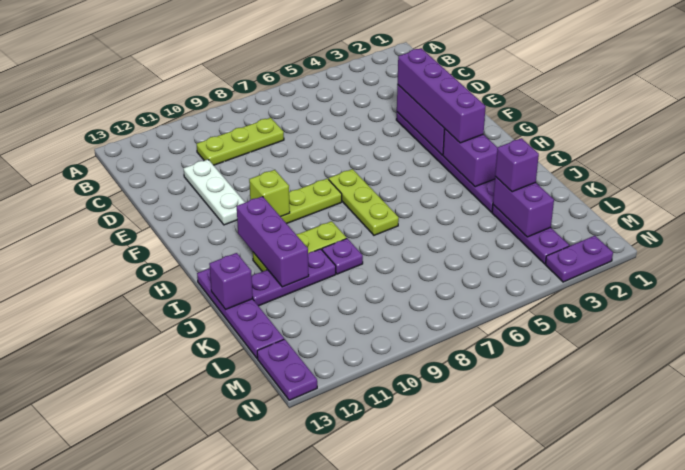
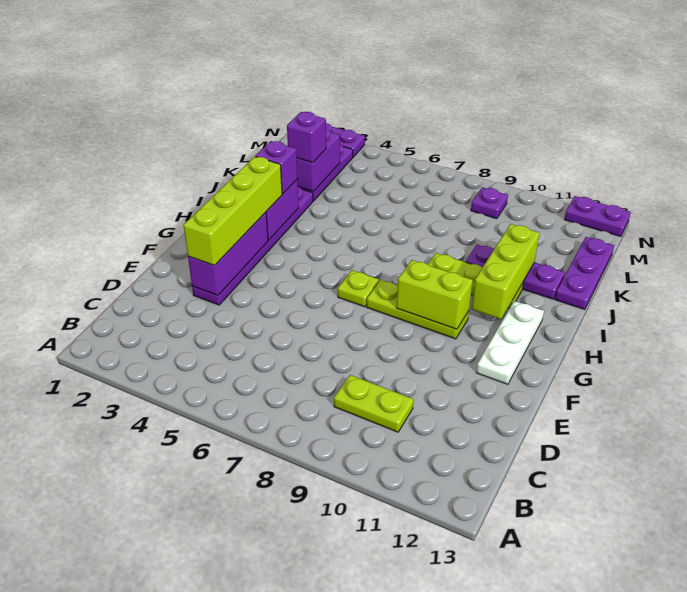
lime 1x3 plate [197,118,284,165] -> lime 1x2 plate [334,375,414,432]
white 1x3 plate [184,160,245,225] -> white 1x3 plate moved to [476,301,544,384]
purple 1x4 brick [398,48,486,143] -> lime 1x4 brick [184,156,282,266]
lime 1x3 plate [329,169,399,235] -> lime 1x1 plate [338,270,379,307]
lime 1x1 brick [249,170,290,217] -> lime 1x2 brick [397,260,473,329]
purple 1x3 brick [237,196,309,287] -> lime 1x3 brick [471,224,539,319]
purple 1x4 plate [197,268,284,358] -> purple 1x3 plate [555,237,614,310]
purple 1x1 plate [322,239,363,274] -> purple 1x1 plate moved to [471,187,508,219]
purple 1x1 brick [209,253,253,309] -> purple 1x1 brick moved to [255,141,297,194]
purple 1x2 plate [257,339,317,400] -> purple 1x2 plate turned to [564,196,631,237]

